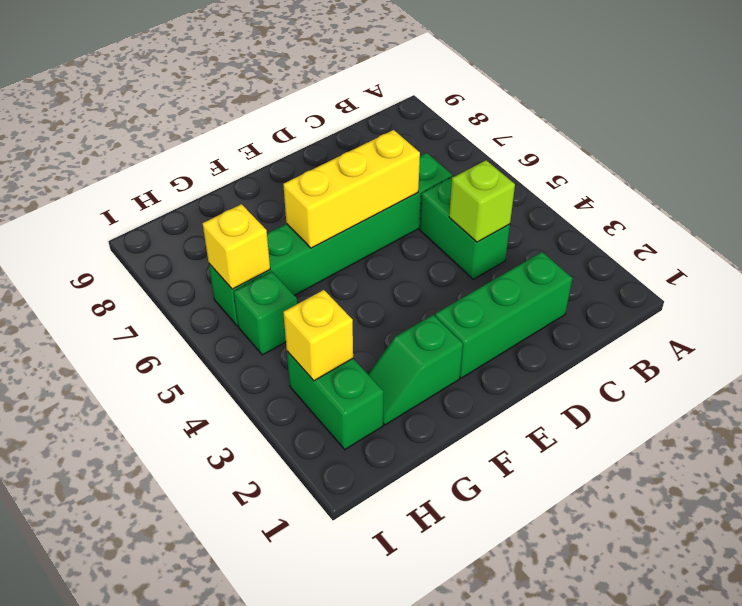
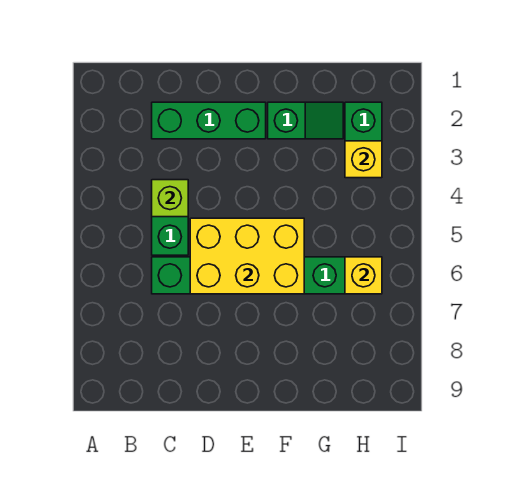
yellow 1x3 brick [283,130,420,248] -> yellow 2x3 brick [190,218,304,294]
green 1x1 brick [234,271,297,355] -> none

